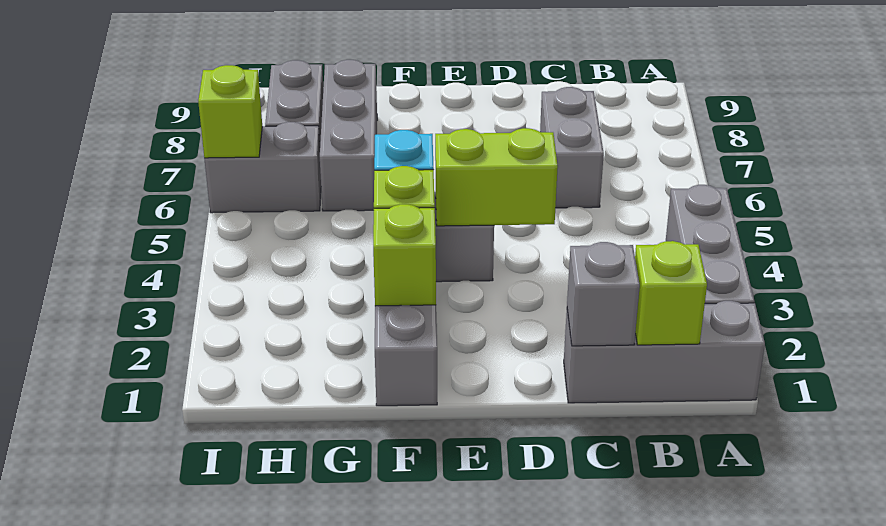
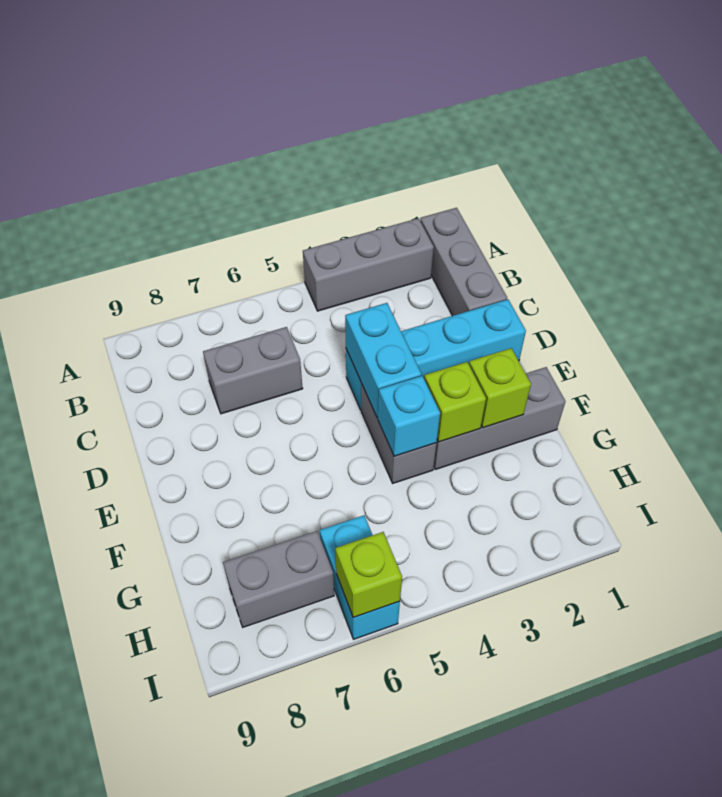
lime 1x1 brick [635,241,707,345] -> none
grey 1x1 brick [567,242,640,346] -> none
none -> cyan 1x4 brick [346,299,526,410]
lime 1x2 brick [435,128,558,226] -> cyan 1x2 brick [345,303,421,418]
grey 1x3 brick [320,60,377,211] -> none
grey 1x2 brick [204,122,321,213] -> cyan 1x2 brick [320,515,400,639]

